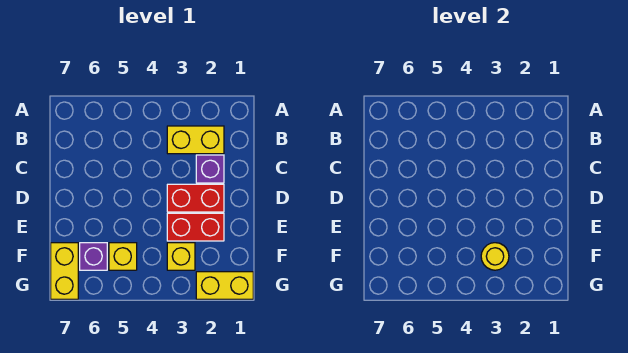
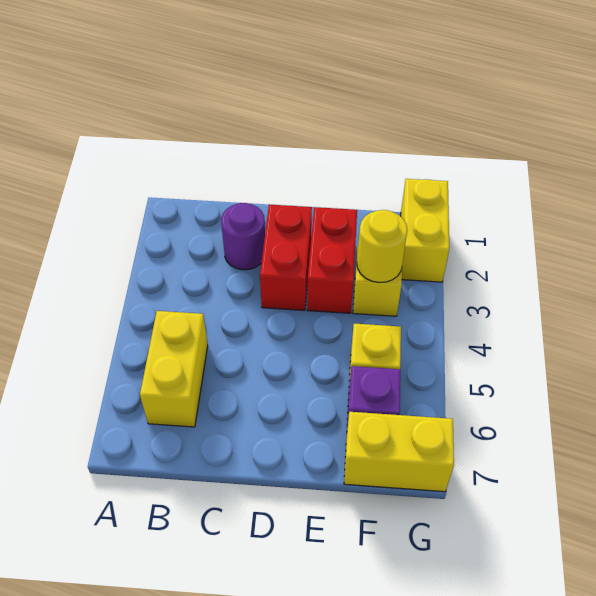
yellow 1x2 brick [167,126,224,154] -> yellow 1x2 brick moved to [140,311,208,427]
purple 1x1 brick [196,155,224,183] -> purple 1x1 round brick [221,203,265,270]

